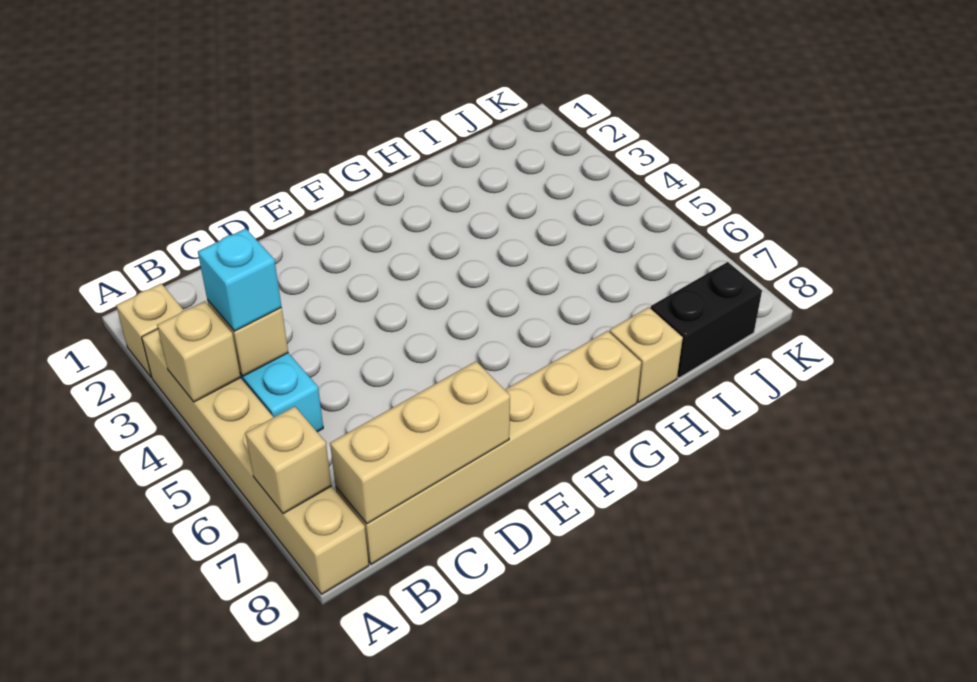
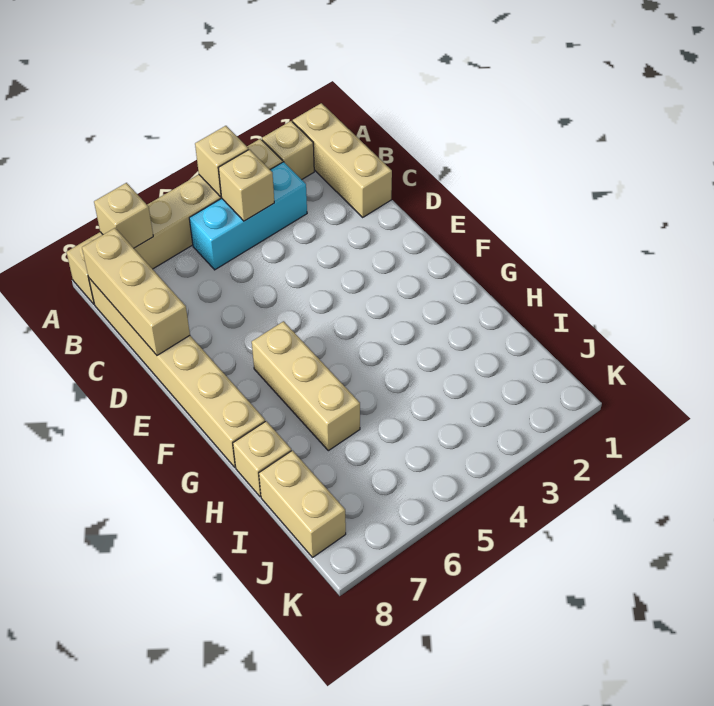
none -> tan 1x3 brick [293,103,392,217]
cyan 1x1 brick [198,228,282,331] -> none
none -> tan 1x3 brick [252,321,360,451]
black 1x2 brick [650,262,762,378] -> tan 1x2 brick [259,450,346,557]

